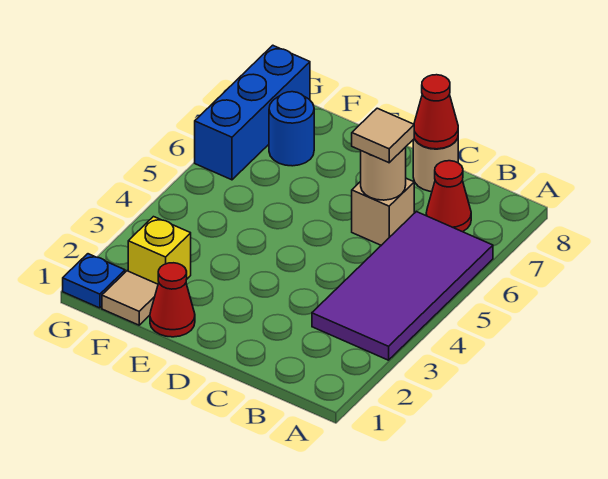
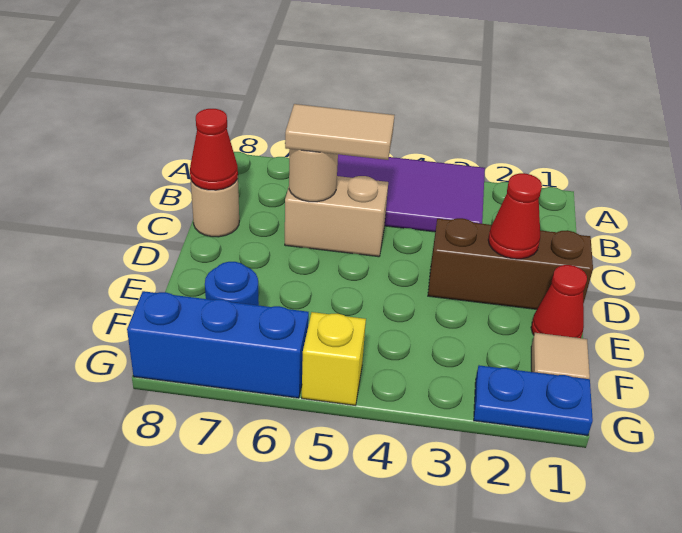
red 1x1 cone [426,161,471,232] -> red 1x1 cone moved to [488,173,542,259]
tan 1x1 brick [352,178,414,245] -> tan 1x2 brick [285,176,388,257]
tan 1x1 tile [352,108,414,163] -> tan 1x2 tile [285,104,394,160]
none -> brown 1x3 brick [428,218,593,309]
yellow 1x1 brick [128,217,191,284] -> yellow 1x1 brick moved to [302,312,366,405]
blue 1x1 plate [63,254,125,308] -> blue 1x2 plate [474,365,593,436]

